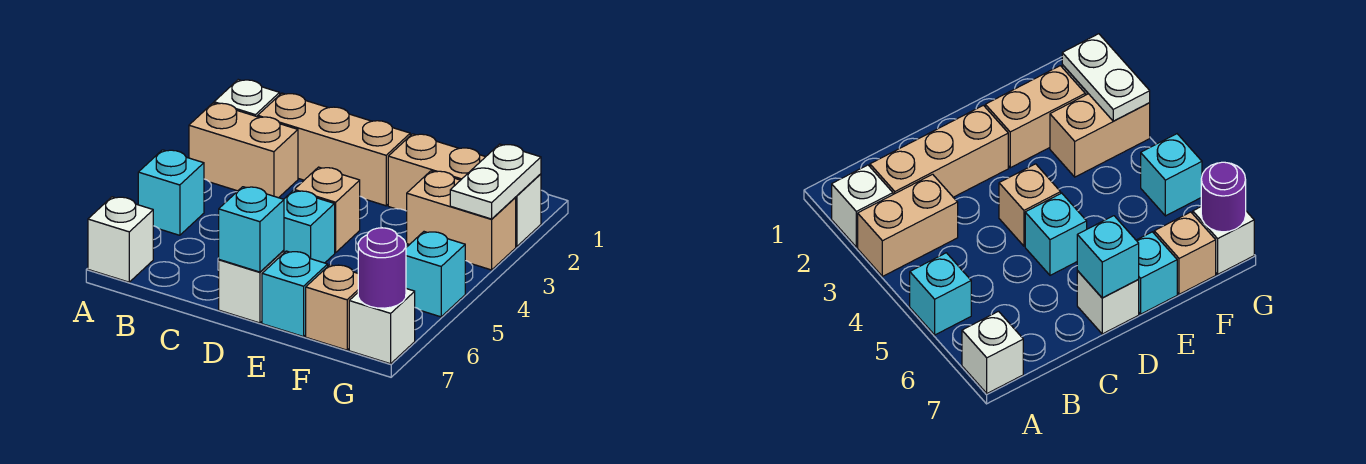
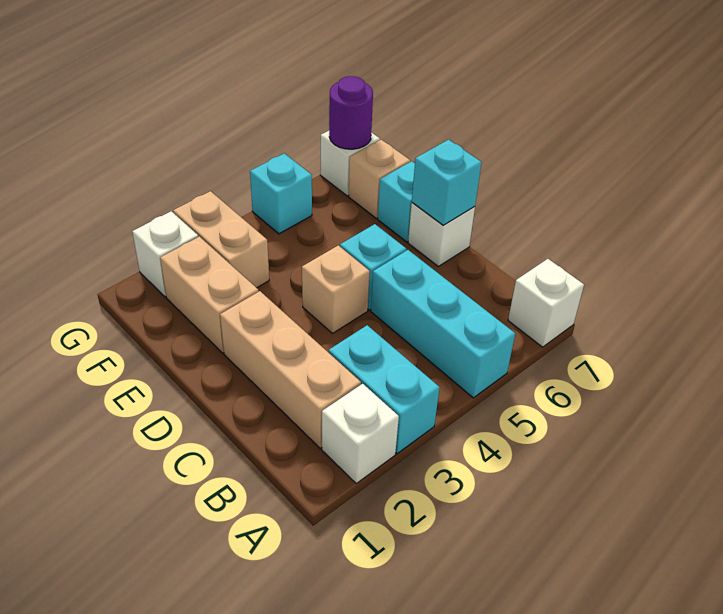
tan 1x2 brick [189,103,298,198] -> cyan 1x2 brick [329,325,440,454]
cyan 1x1 brick [138,150,204,235] -> cyan 1x3 brick [371,250,515,398]
white 1x2 plate [450,144,541,219] -> none

